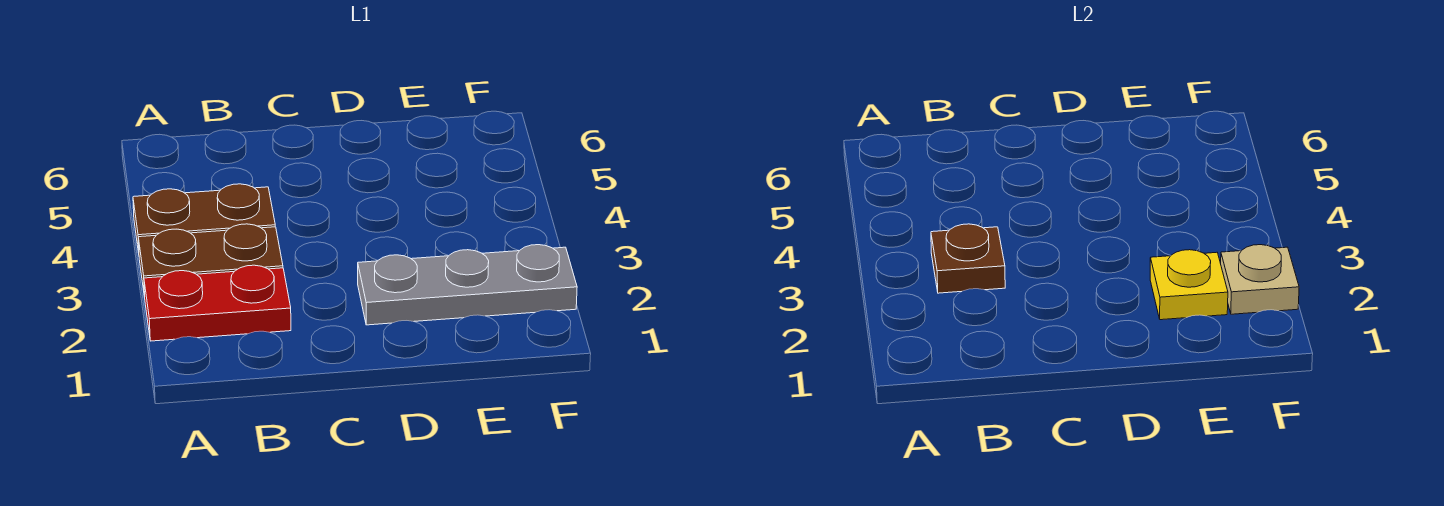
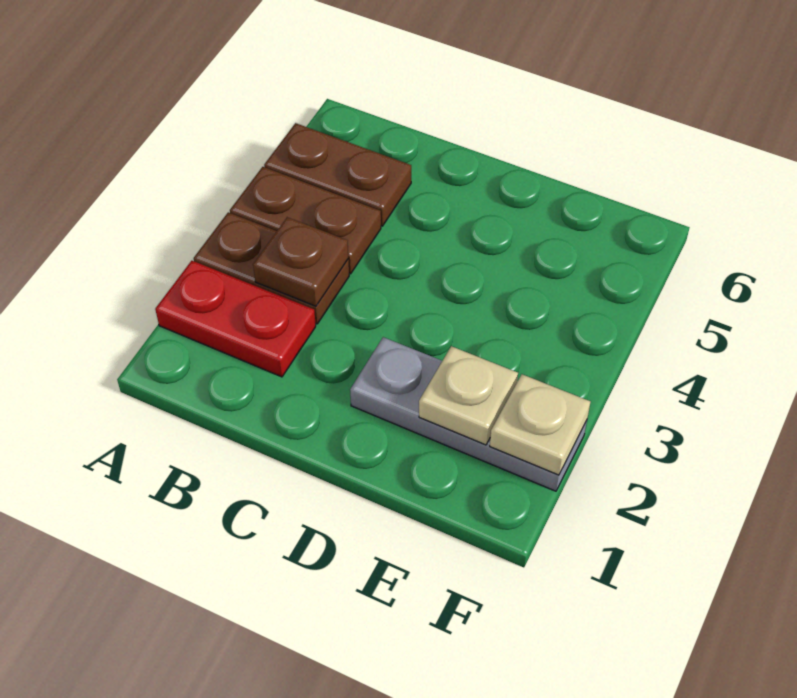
none -> brown 1x2 plate [264,123,411,226]
yellow 1x1 plate [1150,250,1228,320] -> tan 1x1 plate [419,346,518,445]

